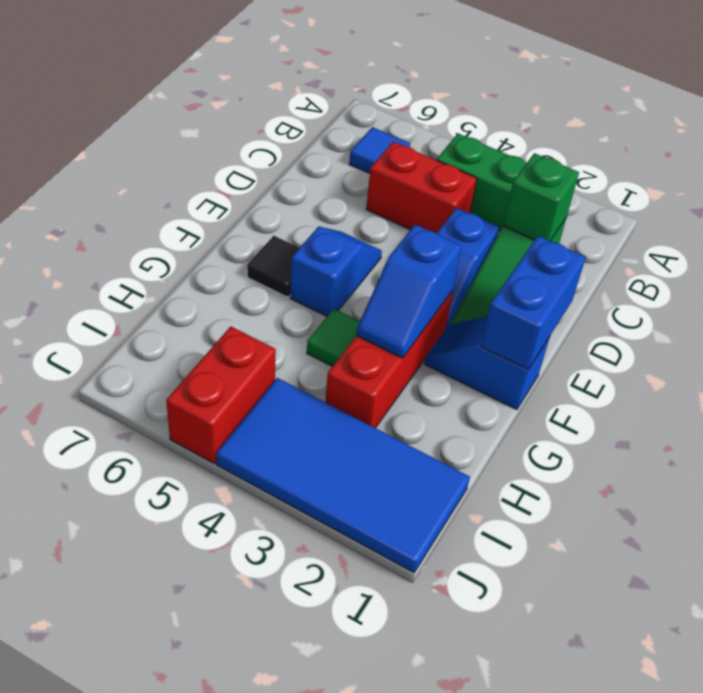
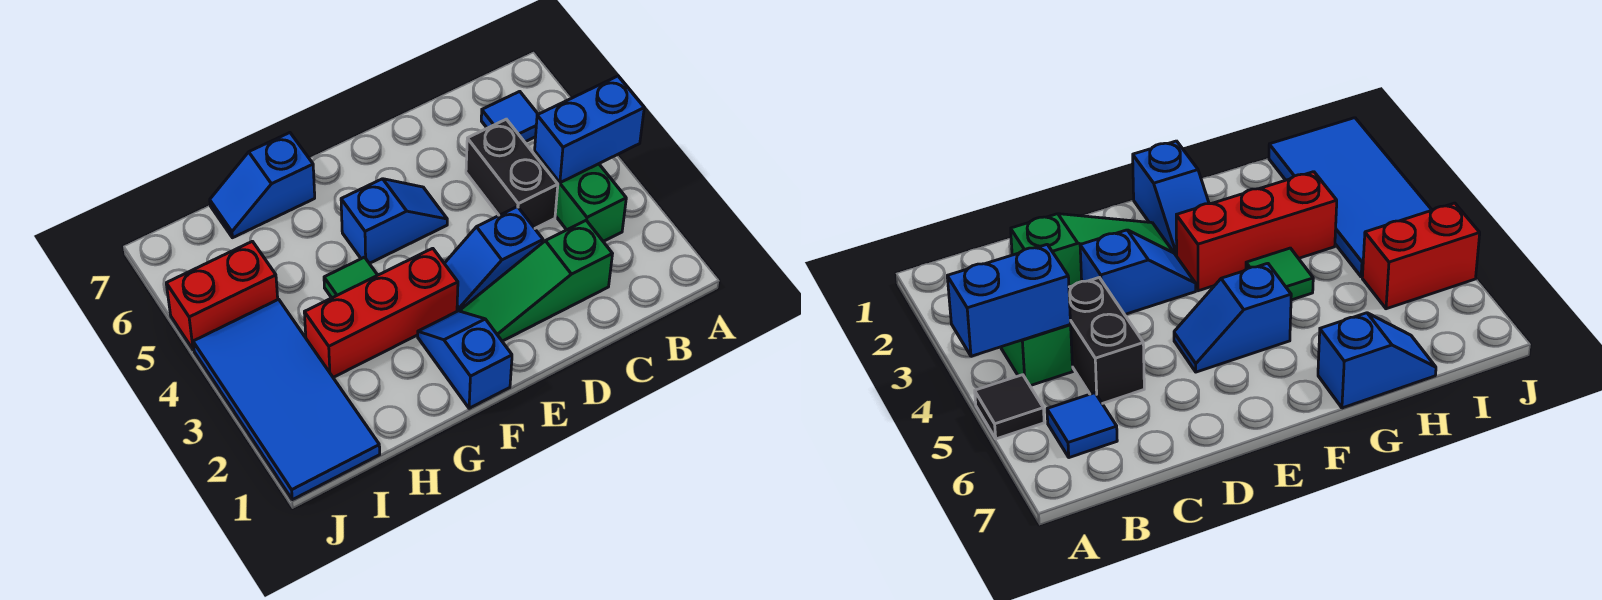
green 1x1 brick [503,153,579,241] -> none
red 1x2 brick [366,142,477,233] -> black 1x2 brick [466,119,558,228]
blue 1x2 brick [481,236,586,369] -> blue 1x2 brick moved to [535,76,644,183]
blue 1x2 slope [357,225,461,358] -> blue 1x2 slope moved to [210,133,315,238]
black 1x1 tile [247,236,299,297] -> black 1x1 tile moved to [975,375,1044,439]

